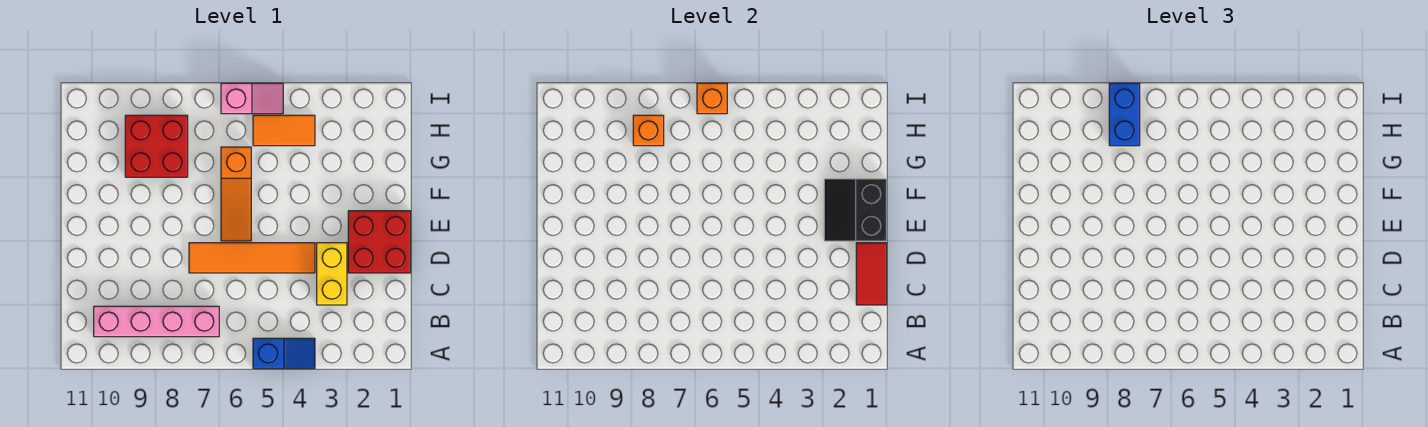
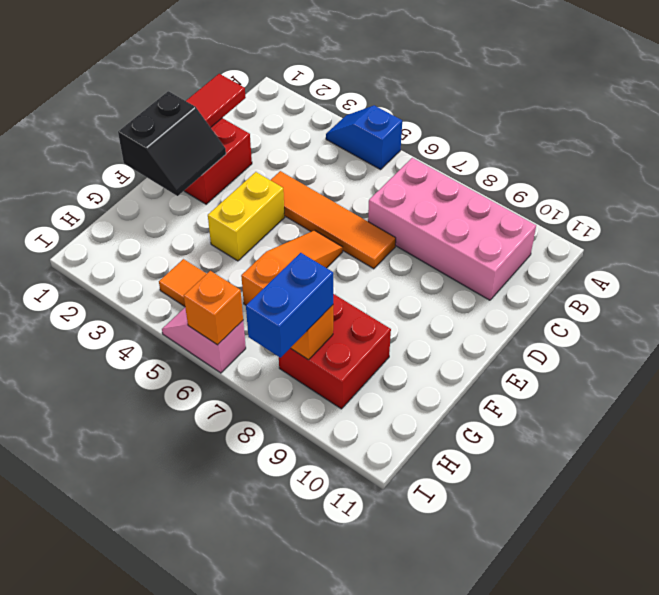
pink 1x4 brick [94,306,219,337] -> pink 2x4 brick [368,158,536,300]
yellow 1x2 brick [317,243,347,305] -> yellow 1x2 brick moved to [208,172,285,261]

